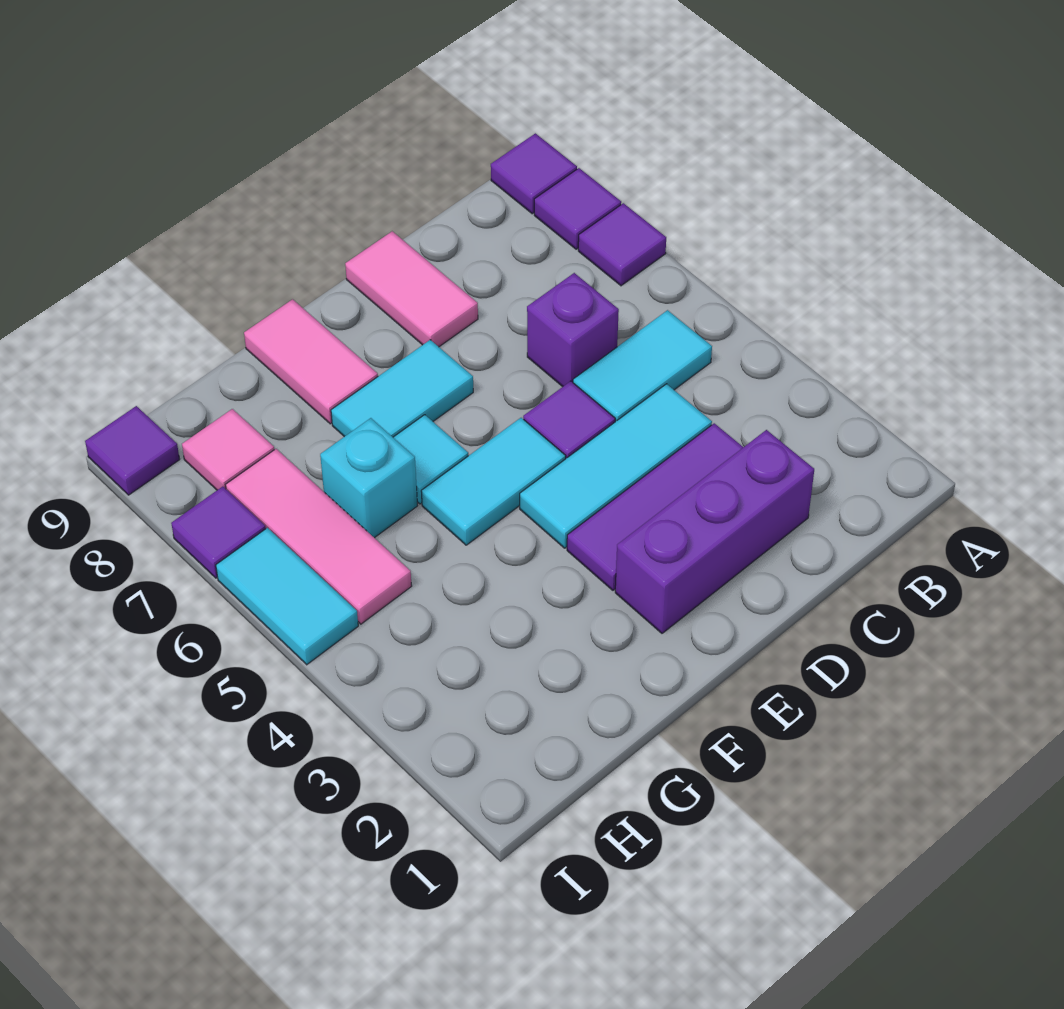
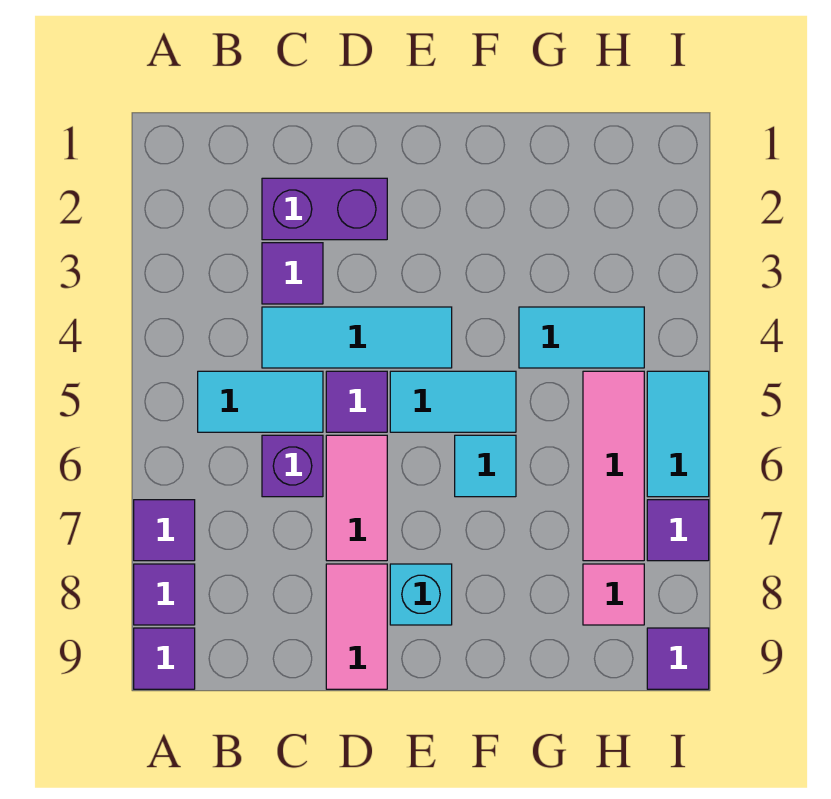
purple 1x3 brick [615,430,814,633] -> purple 1x2 brick [262,178,387,240]
purple 1x3 tile [567,423,743,590] -> purple 1x1 tile [262,243,323,304]
cyan 1x2 tile [331,340,473,437] -> cyan 1x2 tile moved to [519,307,644,368]
pink 1x2 tile [244,299,378,424] -> pink 1x2 tile moved to [326,435,387,561]
cyan 1x1 brick [320,418,418,538] -> cyan 1x1 brick moved to [390,564,452,625]

